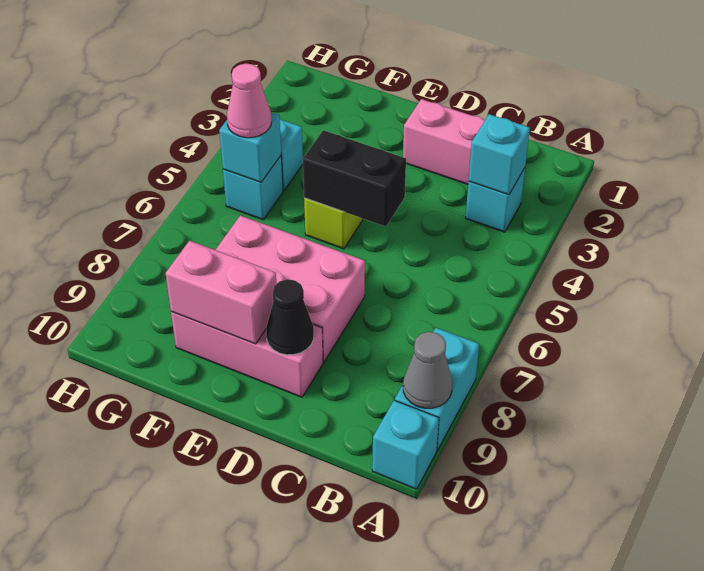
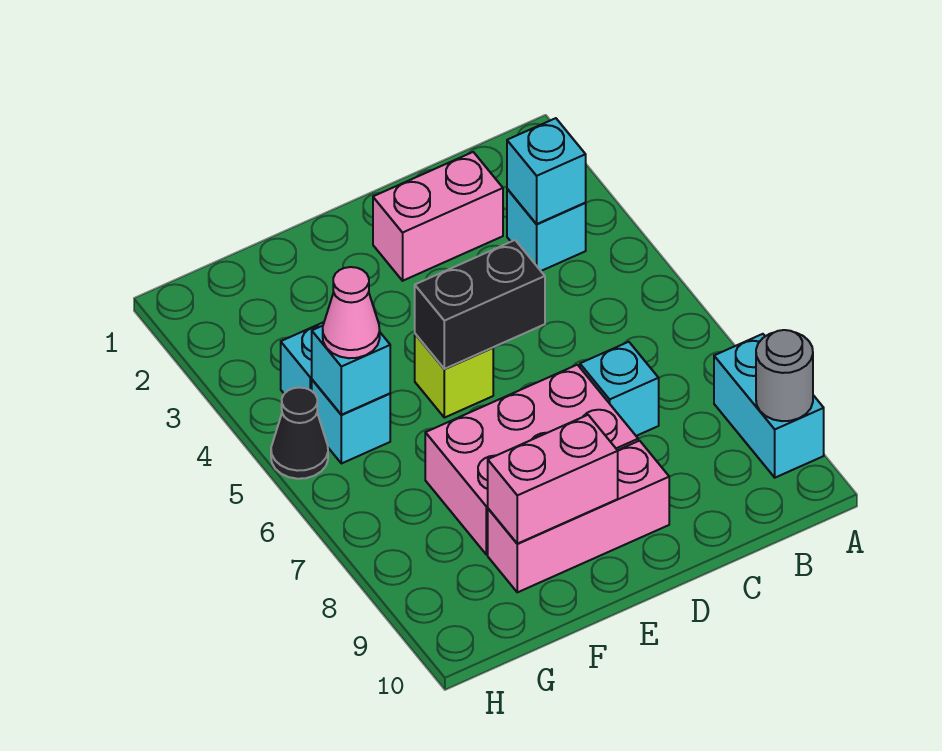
grey 1x1 cone [403,332,452,408] -> grey 1x1 round brick [756,330,813,421]
cyan 1x1 brick [372,400,439,489] -> cyan 1x1 brick moved to [580,342,659,436]
black 1x1 cone [266,279,314,355] -> black 1x1 cone moved to [271,388,328,479]

